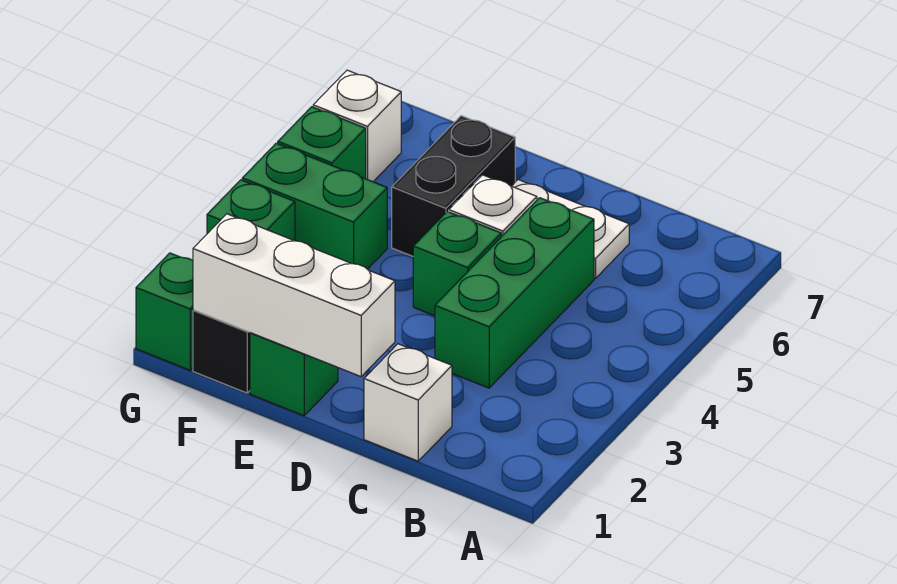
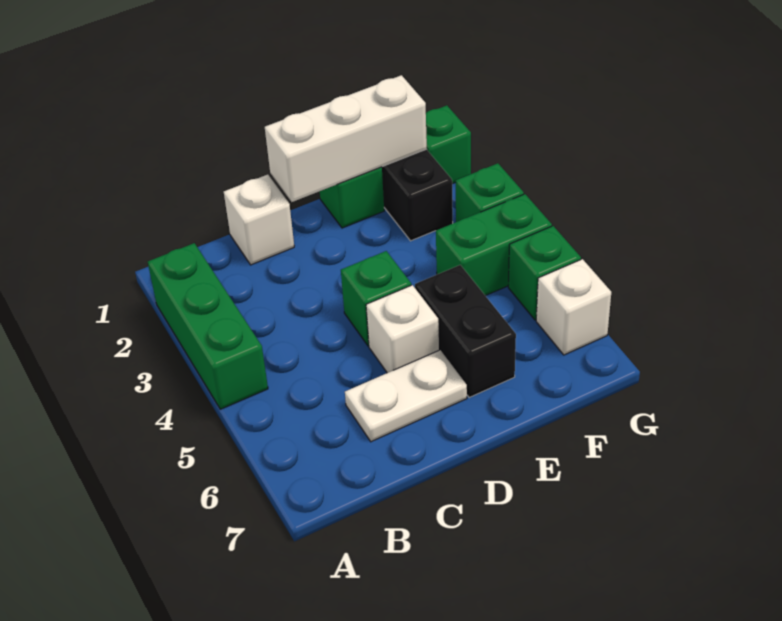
green 1x3 brick [435,198,594,388] -> green 1x3 brick moved to [148,243,268,409]

